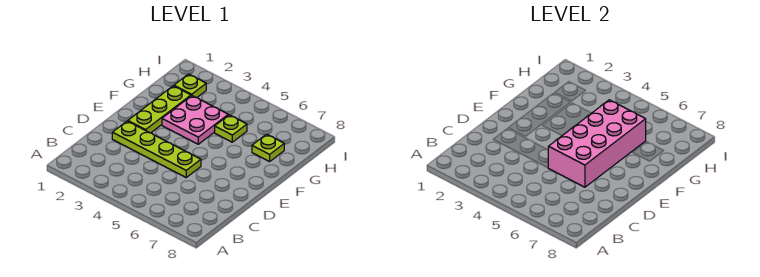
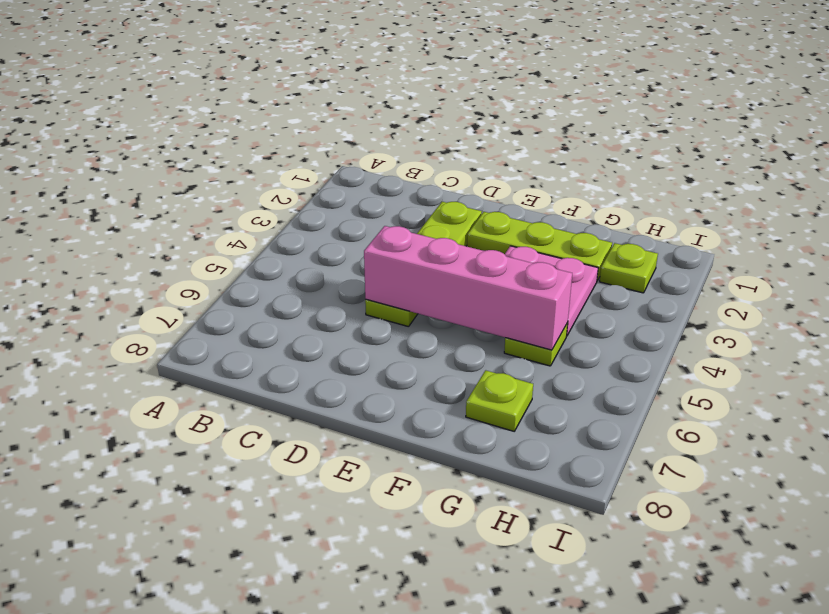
pink 2x4 brick [548,100,646,187] -> pink 1x4 brick [364,226,572,350]

